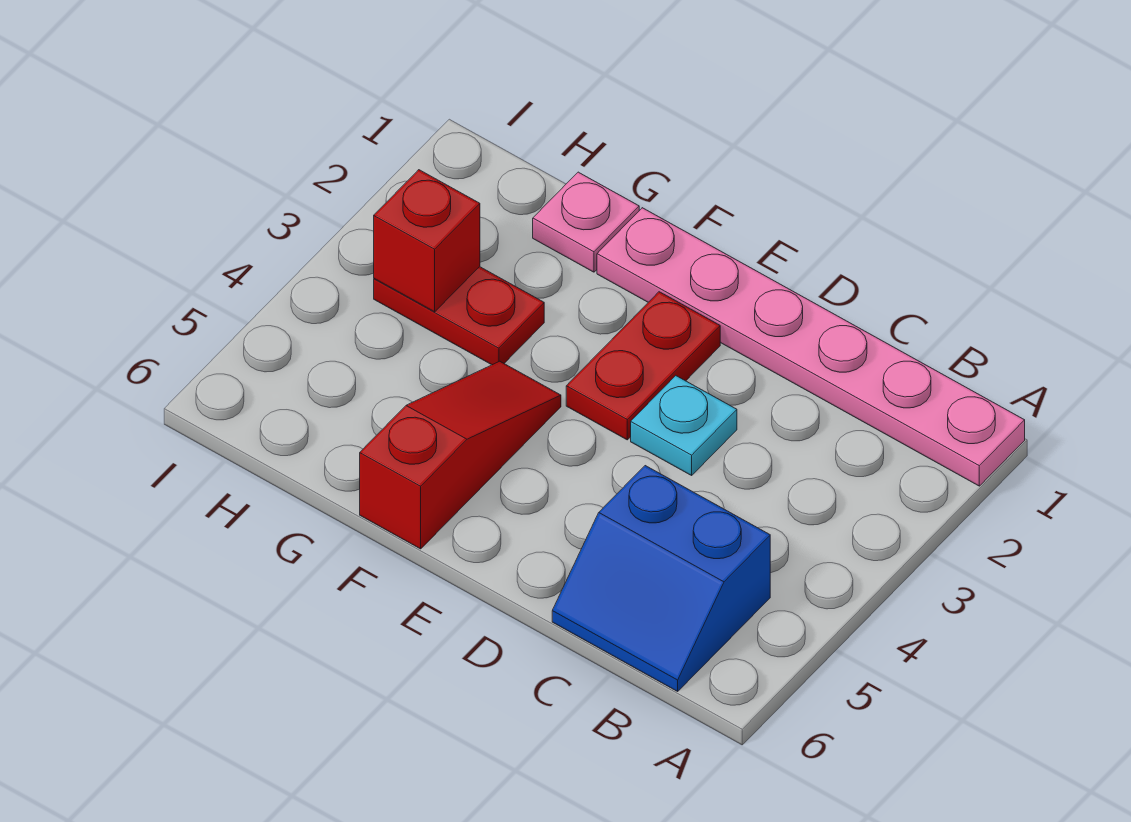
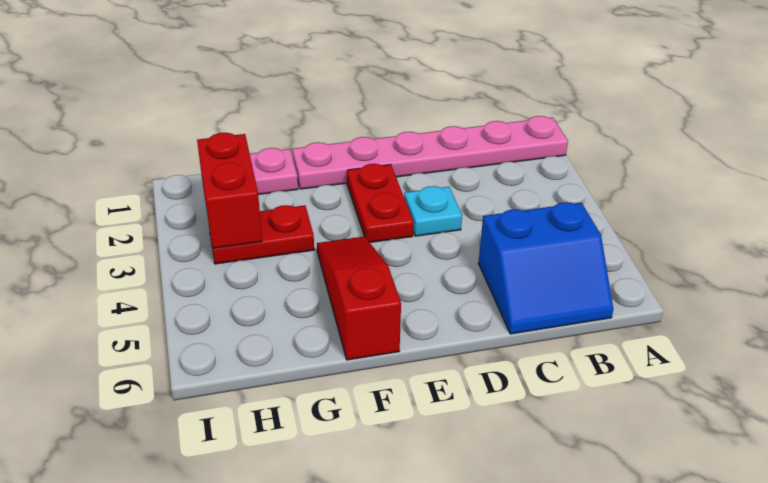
red 1x1 brick [374,170,480,312] -> red 1x2 brick [197,133,262,248]

